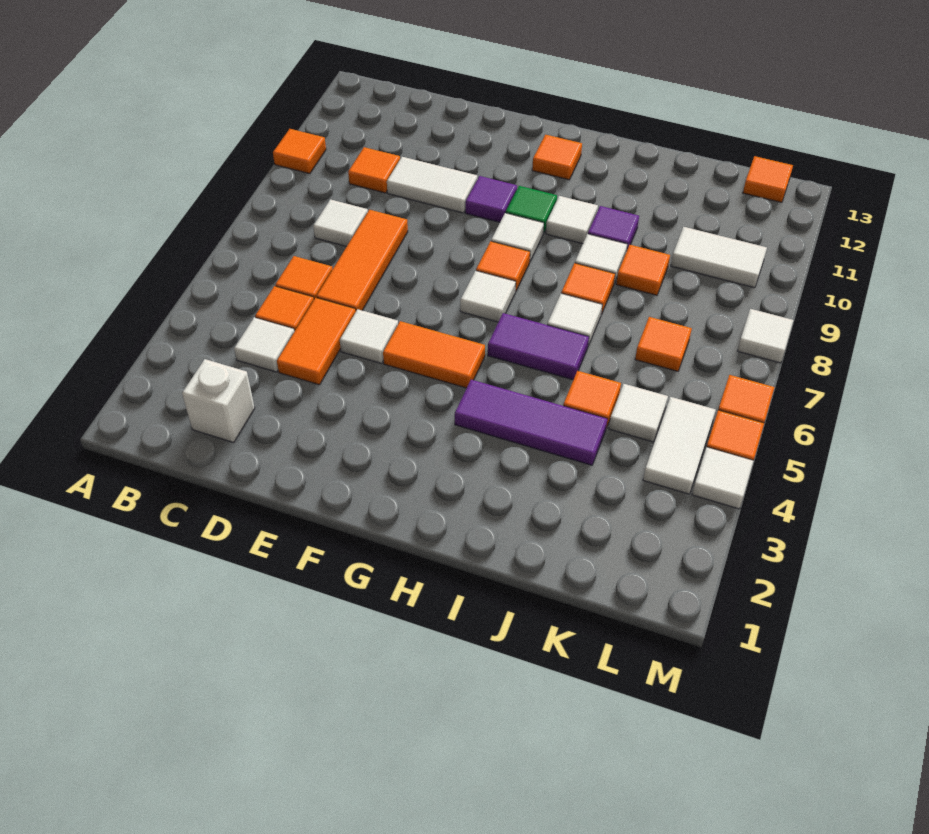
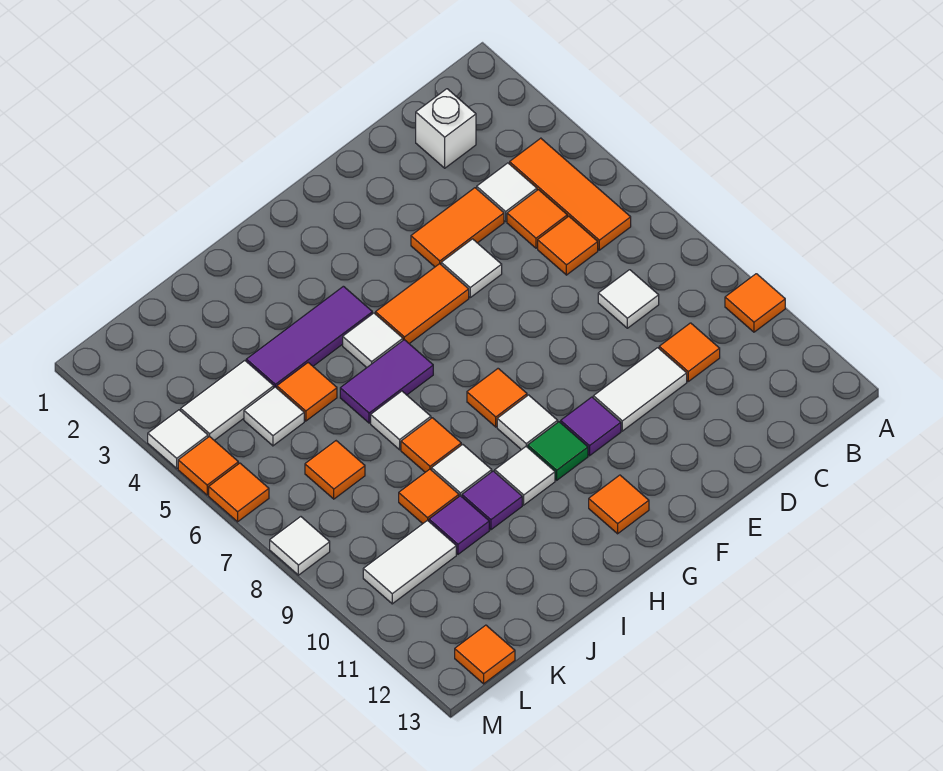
orange 1x2 tile [277,298,356,385] -> orange 1x2 tile turned to [411,188,504,267]
orange 1x3 tile [317,210,408,311] -> orange 1x3 tile moved to [510,138,631,250]
white 1x1 tile [460,271,516,322] -> white 1x1 tile moved to [343,313,403,367]
none -> purple 1x1 tile [429,496,489,554]
white 1x2 tile [643,397,715,494] -> white 1x2 tile turned to [181,361,274,440]

